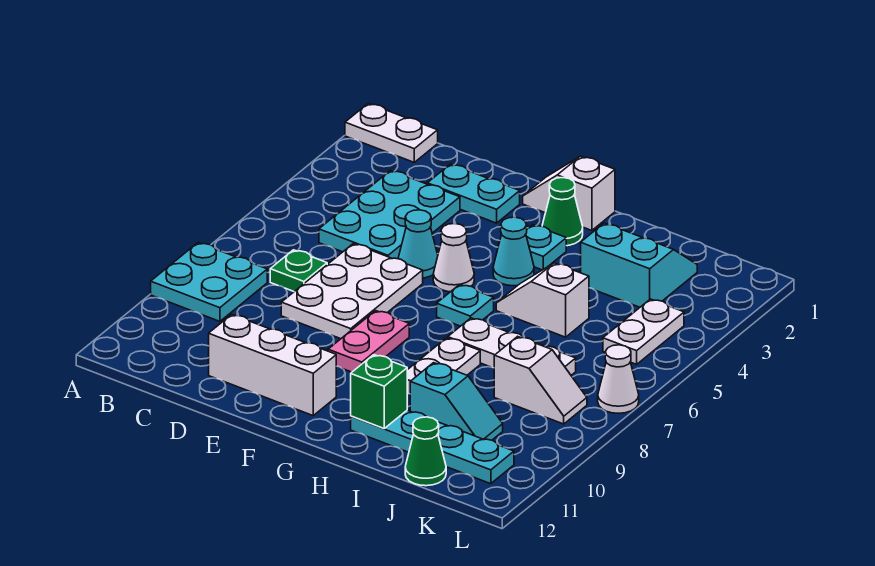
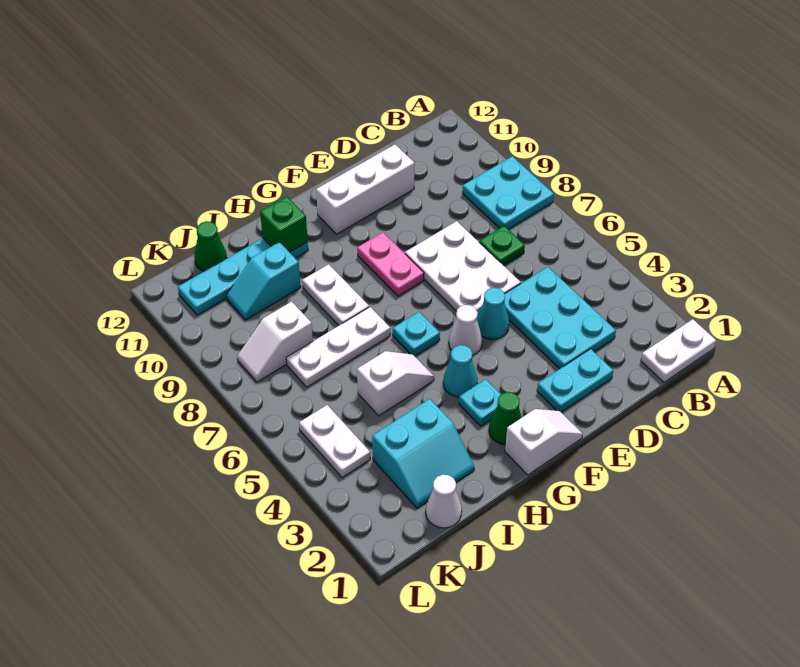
white 1x1 cone [598,345,639,413] -> white 1x1 cone moved to [426,475,462,528]

